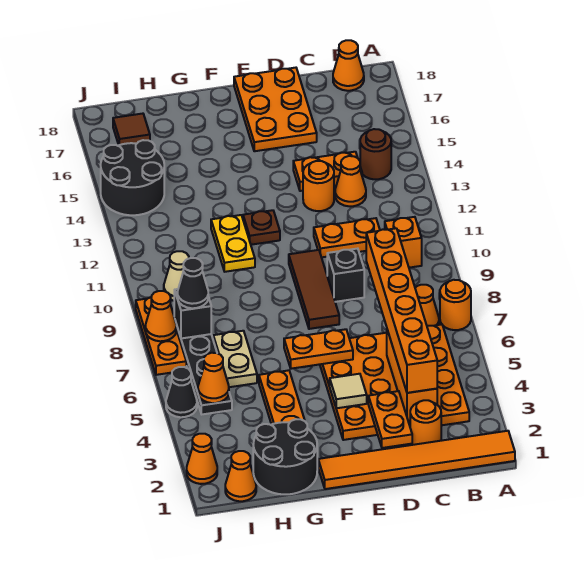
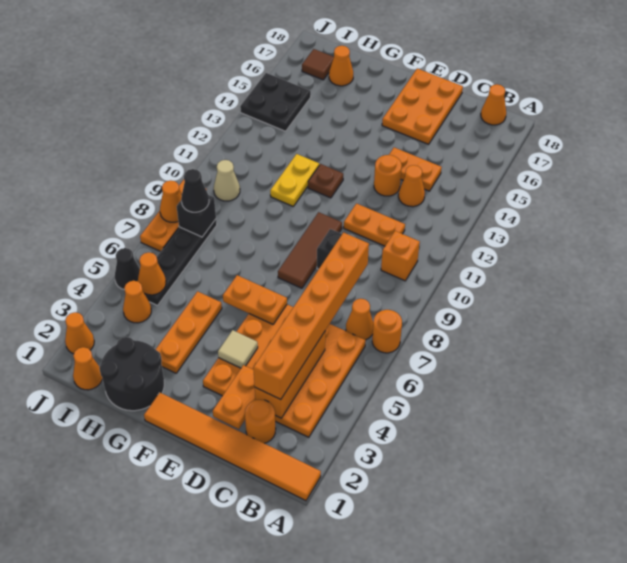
brown 1x1 round brick [360,129,391,179] -> none
tan 1x2 plate [213,331,257,387] -> none
none -> orange 1x1 cone [329,46,353,86]
none -> orange 1x1 cone [123,281,151,323]
black 2x2 round brick [101,140,164,215] -> black 2x2 plate [240,73,311,131]

